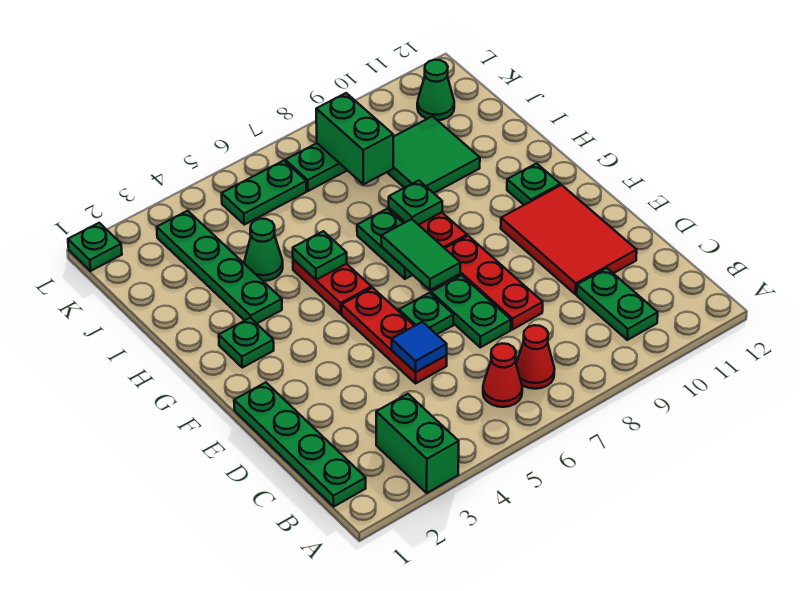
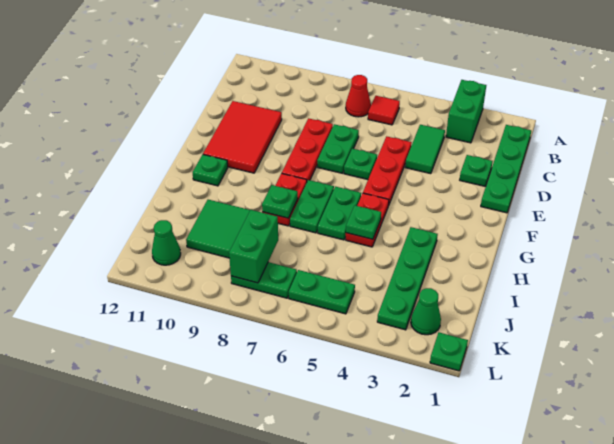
red 1x1 cone [483,343,522,407] -> red 1x1 tile [368,96,400,125]
green 1x2 plate [577,268,658,340] -> green 1x2 plate moved to [318,186,361,240]
blue 1x1 tile [392,322,447,372] -> none
green 1x2 tile [381,219,460,290] -> green 1x2 tile moved to [405,125,445,174]
green 1x1 plate [219,318,274,368] -> green 1x1 plate moved to [460,155,493,187]
green 1x1 cone [244,219,283,281] -> green 1x1 cone moved to [411,288,441,335]

